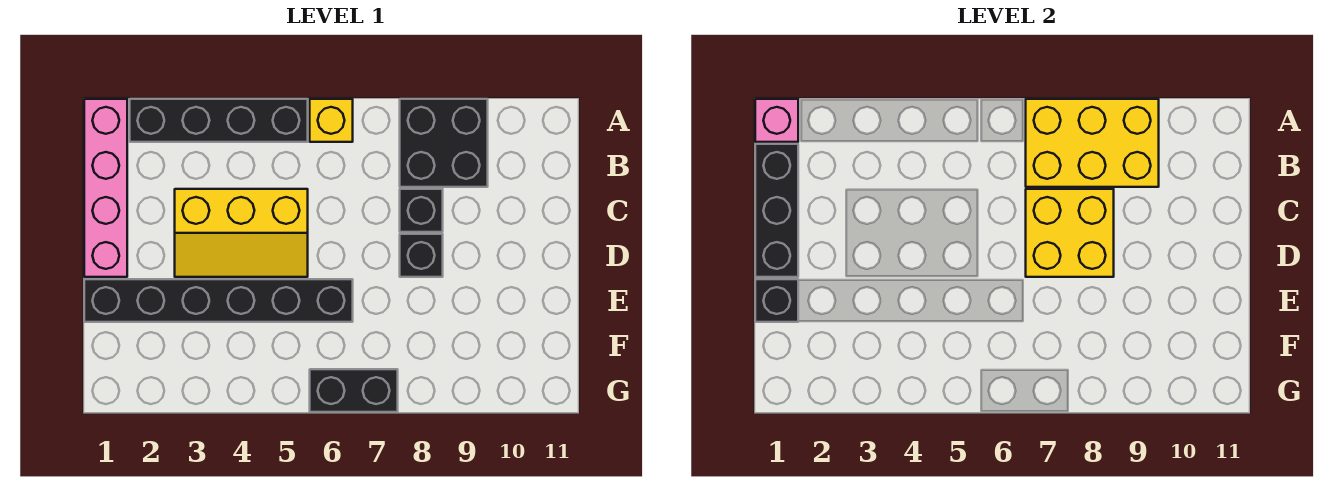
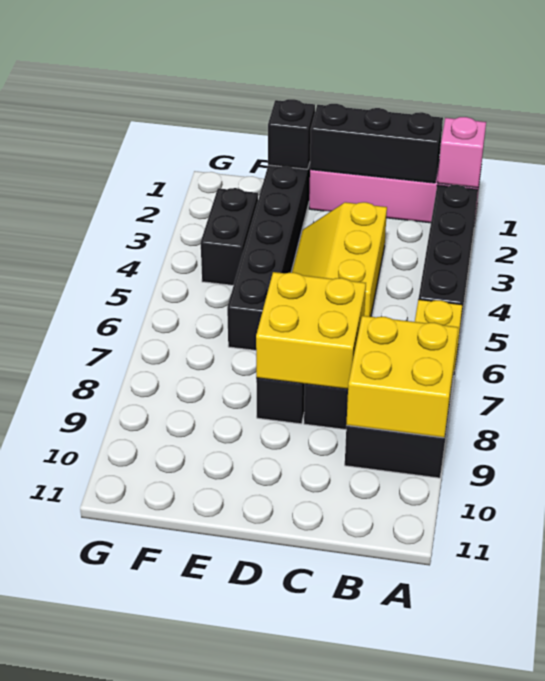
yellow 2x3 brick [1026,99,1159,187] -> yellow 2x2 brick [346,316,458,438]
black 1x2 brick [310,369,398,412] -> black 1x2 brick moved to [201,188,258,285]

